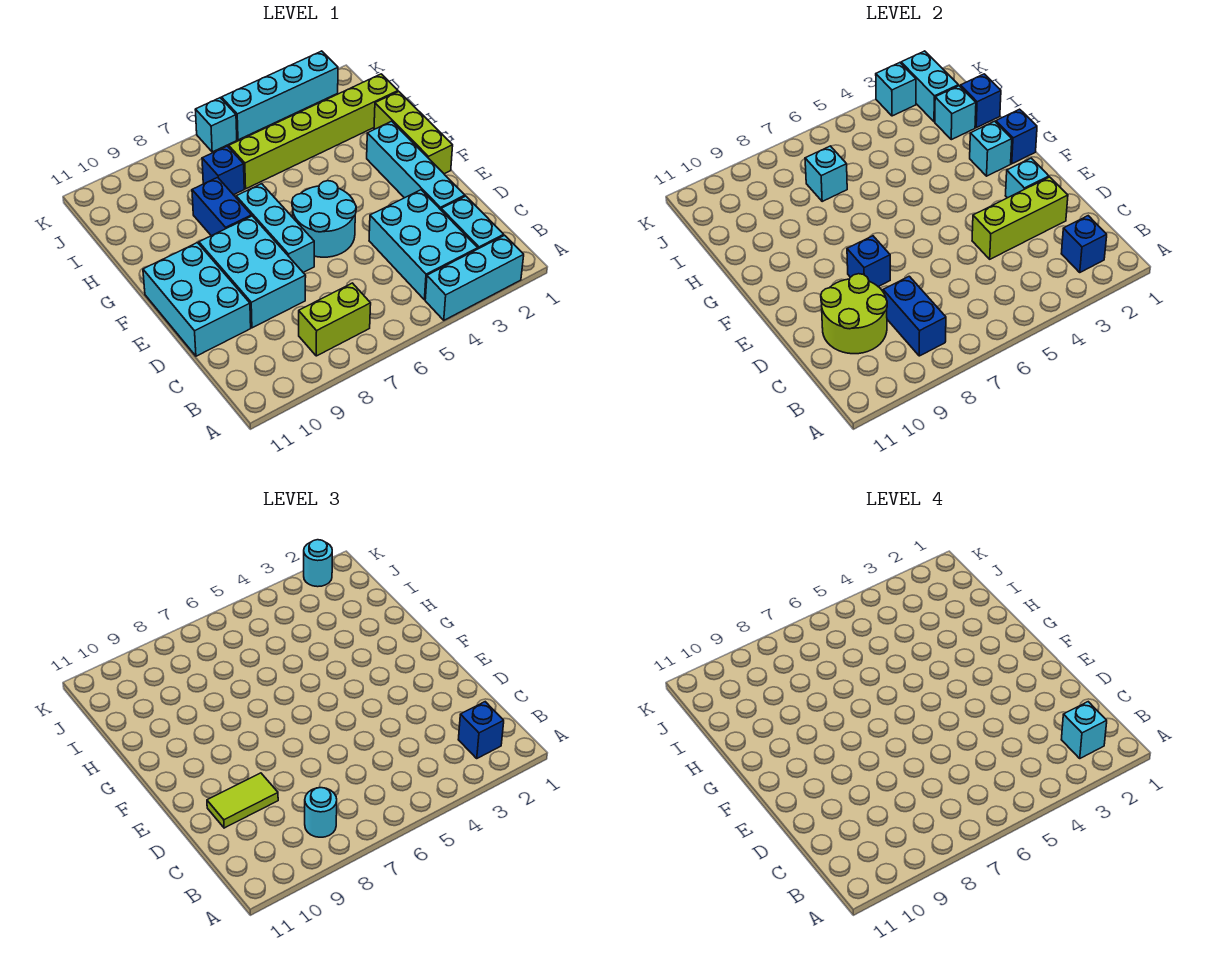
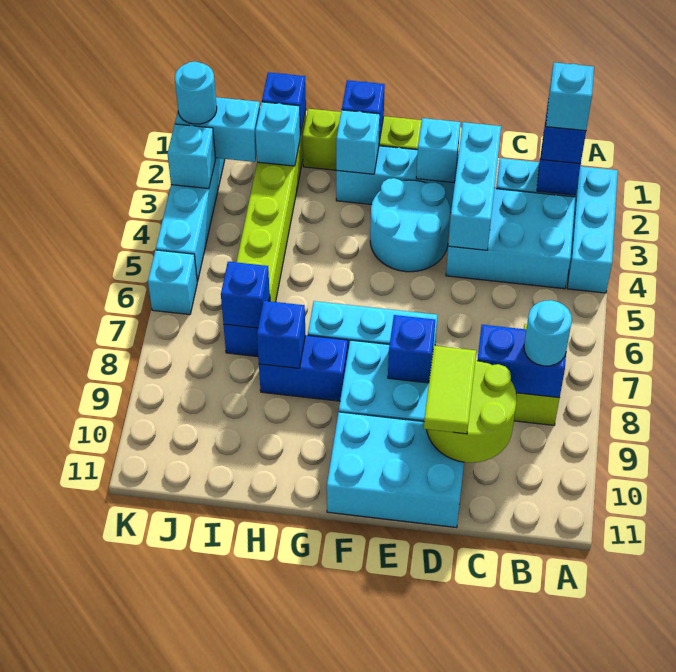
lime 1x3 brick [972,177,1068,259] -> cyan 1x3 brick [448,122,501,250]
cyan 2x2 round brick [292,181,356,257] -> cyan 2x2 round brick moved to [370,178,450,272]
none -> blue 1x1 brick [257,301,305,368]
cyan 1x1 brick [805,146,847,201] -> blue 1x1 brick [221,262,270,328]

